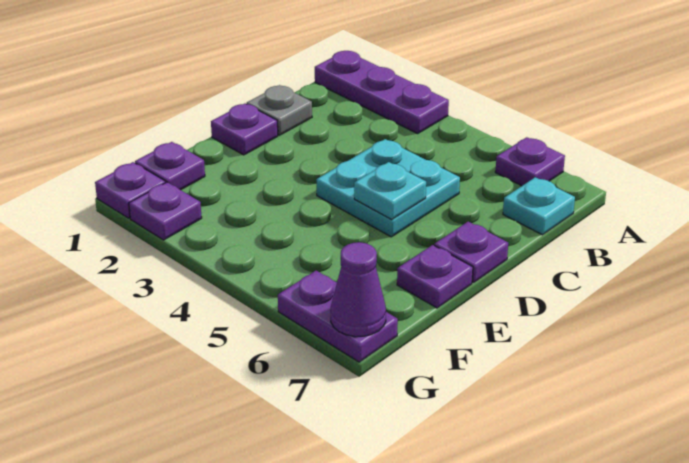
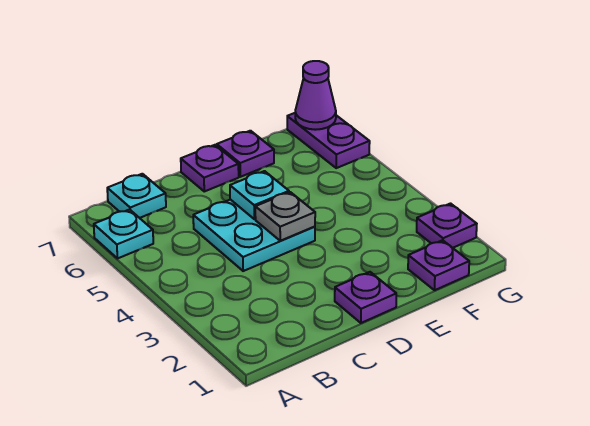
purple 1x3 plate [315,51,449,134] -> none
purple 1x1 plate [495,137,565,186] -> cyan 1x1 plate [94,210,153,259]
grey 1x1 plate [247,85,312,135] -> grey 1x1 plate moved to [255,192,315,241]
purple 1x1 plate [95,162,166,218] -> none

